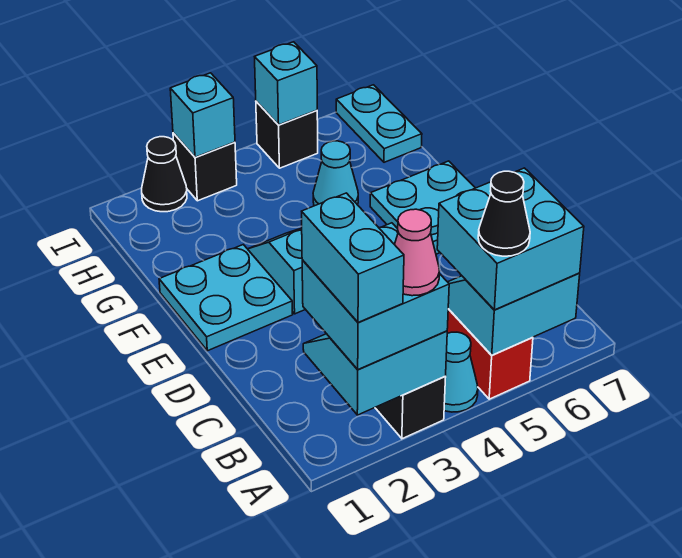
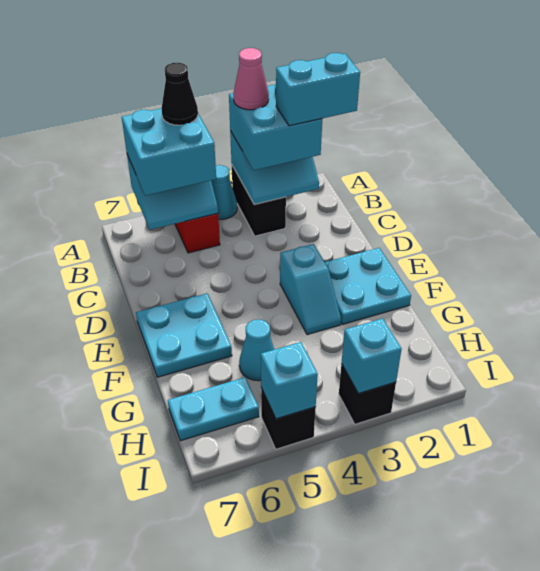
cyan 1x2 brick [302,193,404,322] -> cyan 1x2 brick turned to [276,53,360,126]
cyan 1x2 plate [336,85,422,162] -> cyan 1x2 plate turned to [168,377,259,441]
black 1x1 cone [142,137,187,212] -> none

